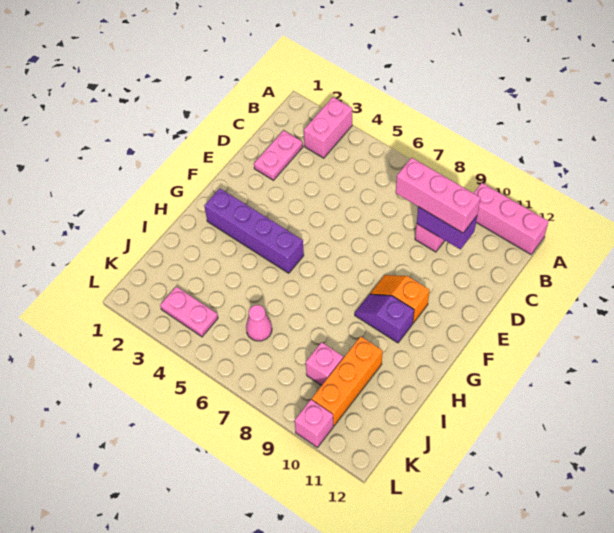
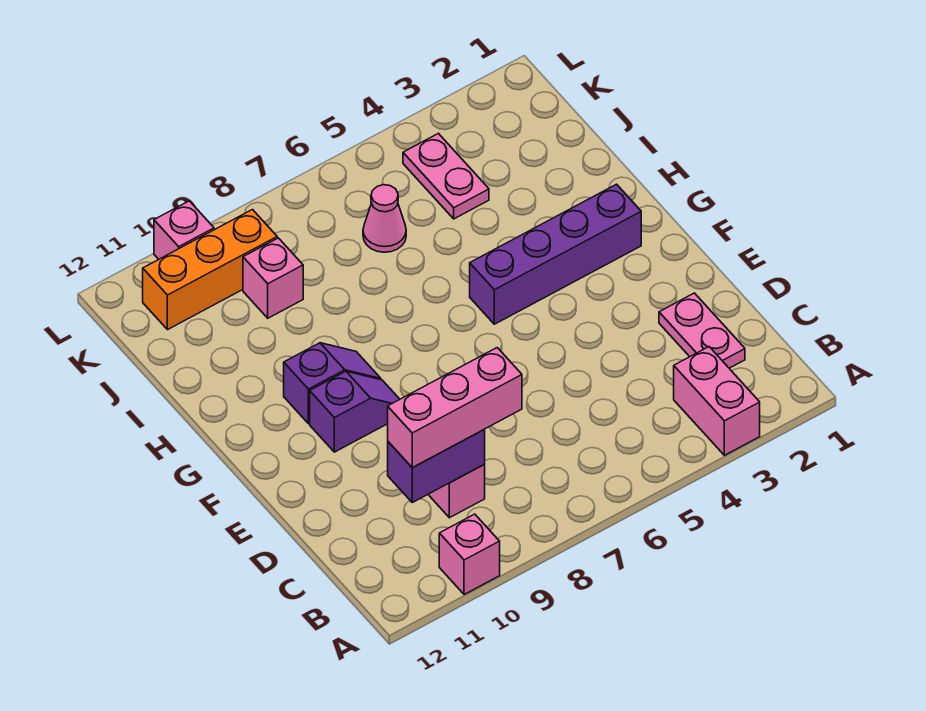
pink 1x3 brick [474,183,549,254] -> pink 1x1 brick [439,514,500,595]
orange 1x2 slope [370,275,430,323] -> purple 1x2 slope [310,371,400,452]
orange 1x3 brick [312,337,383,426] -> orange 1x3 brick turned to [143,210,277,330]
pink 1x2 plate [160,287,218,337] -> pink 1x2 plate turned to [403,133,489,219]

